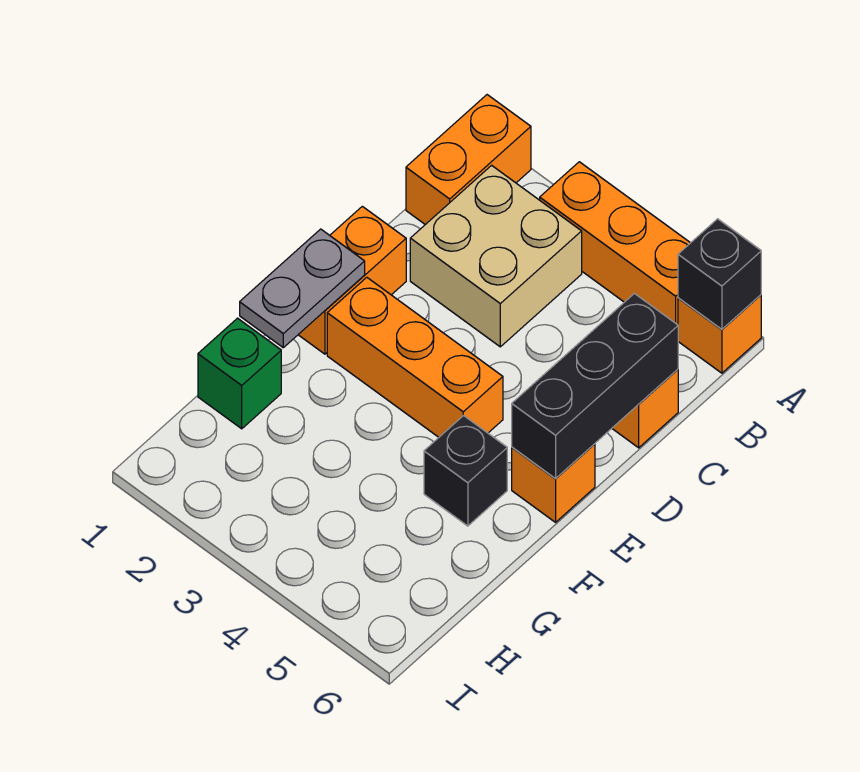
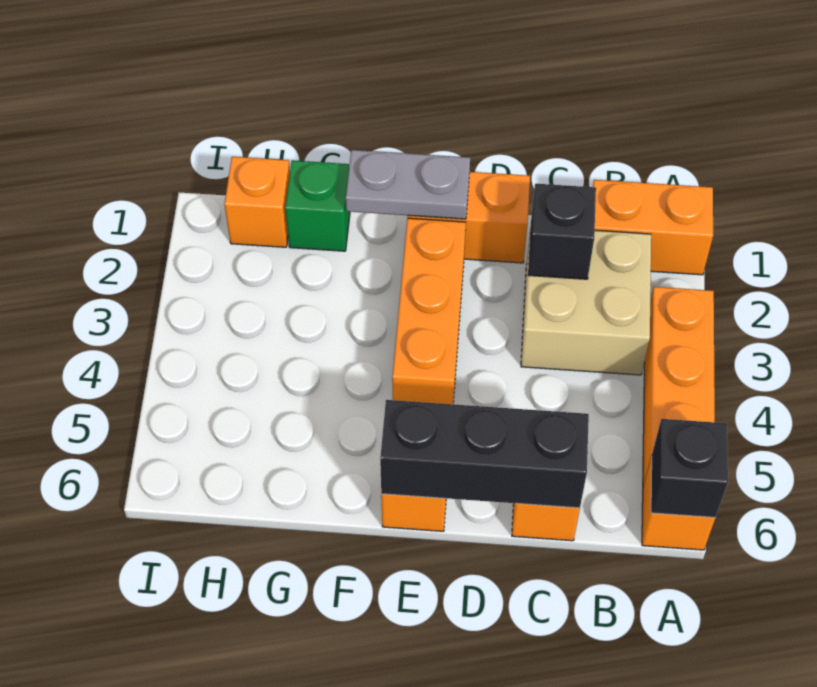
black 1x1 brick [424,415,507,526] -> black 1x1 brick moved to [528,184,596,279]
none -> orange 1x1 brick [224,157,290,247]

